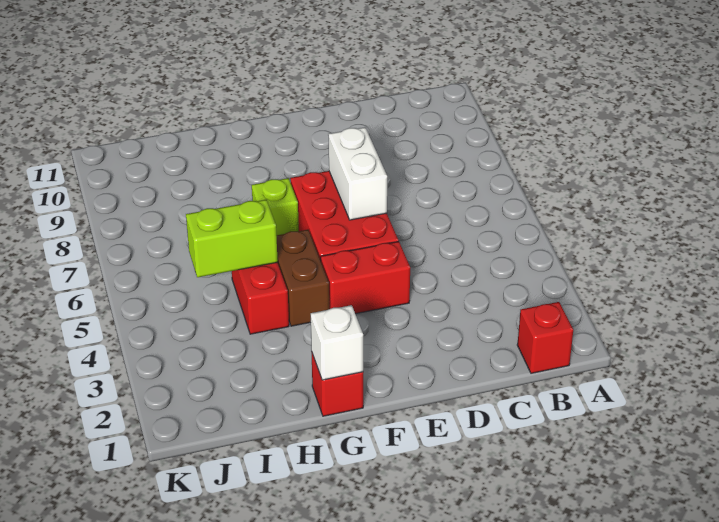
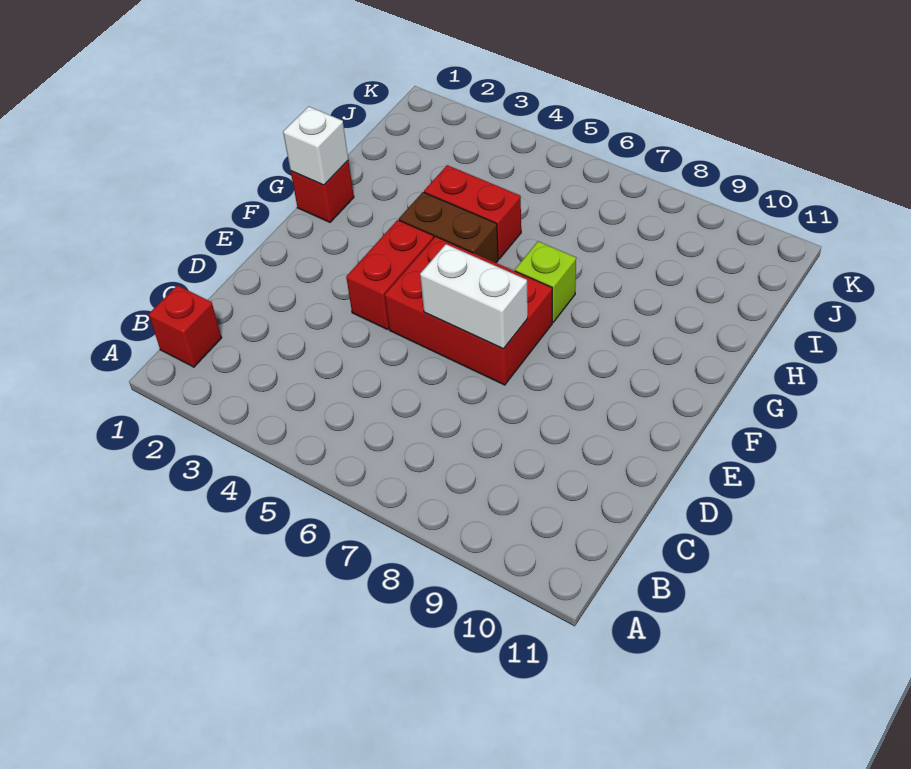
lime 1x2 brick [186,199,278,277] -> none

